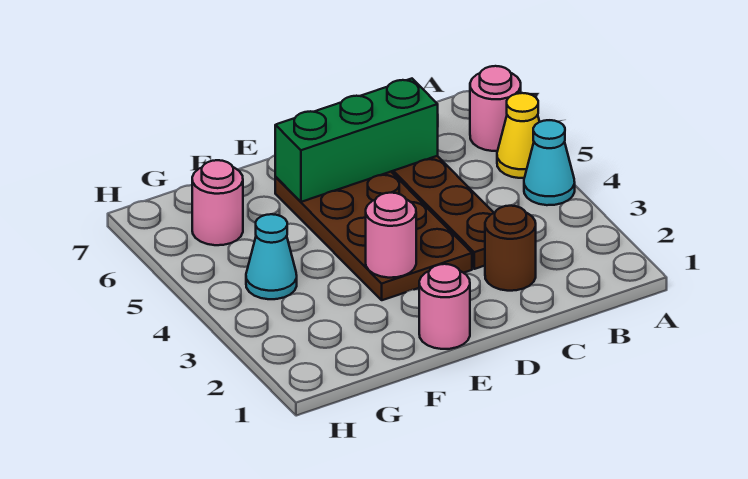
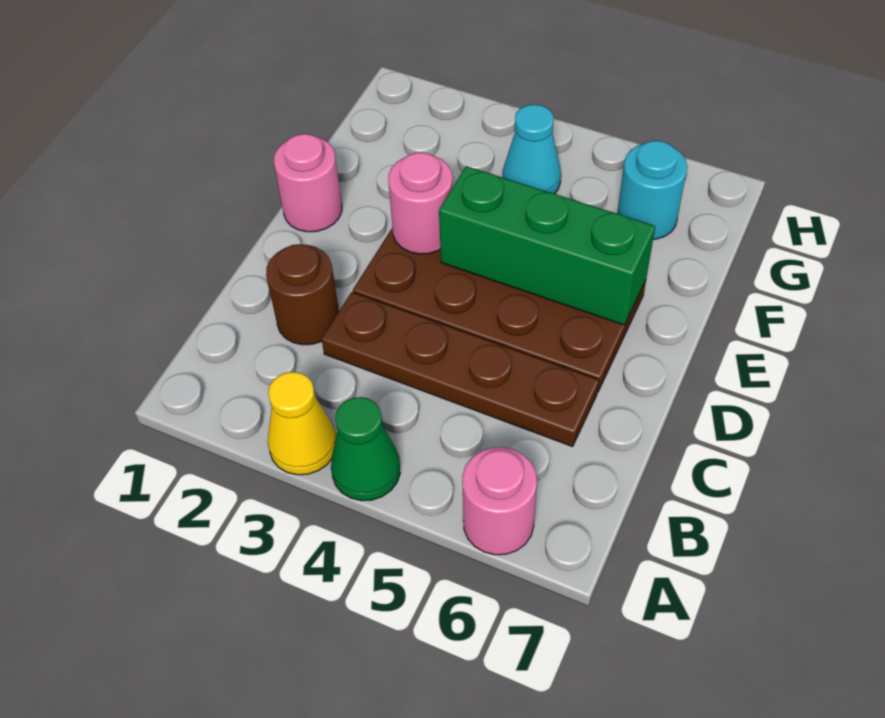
cyan 1x1 cone [524,120,575,205] -> green 1x1 cone [331,397,400,501]
yellow 1x1 cone [497,93,539,178] -> yellow 1x1 cone moved to [268,372,336,475]
green 1x3 brick [275,79,438,202] -> green 1x3 brick turned to [439,166,655,325]
pink 1x1 round brick [192,160,243,245] -> cyan 1x1 round brick [617,141,687,239]

